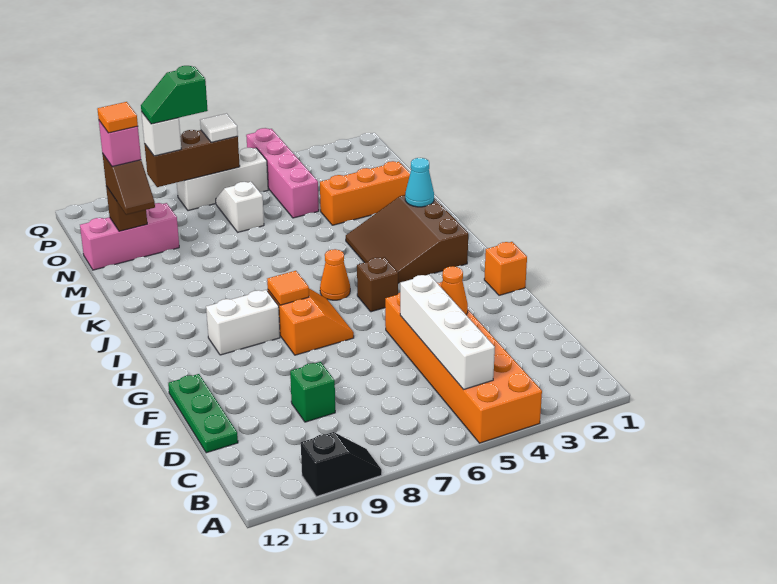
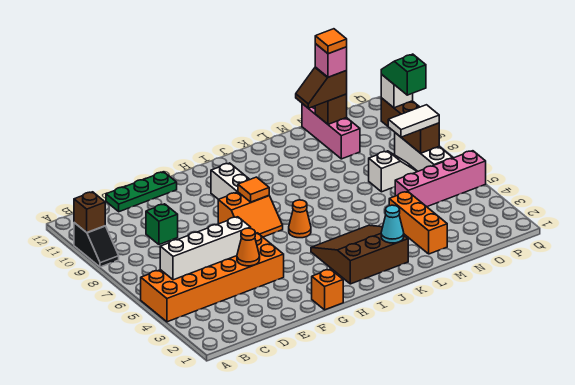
brown 1x1 brick [357,257,398,312] -> brown 1x1 brick moved to [74,192,105,232]
white 1x1 tile [200,114,238,142] -> white 1x2 tile [388,105,439,137]

